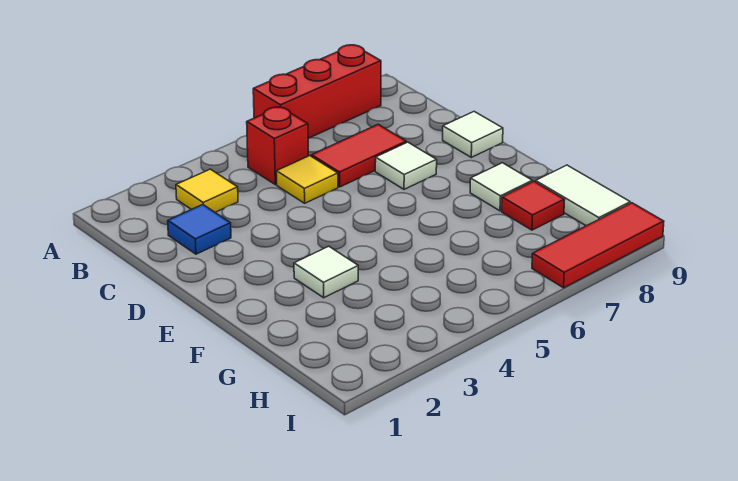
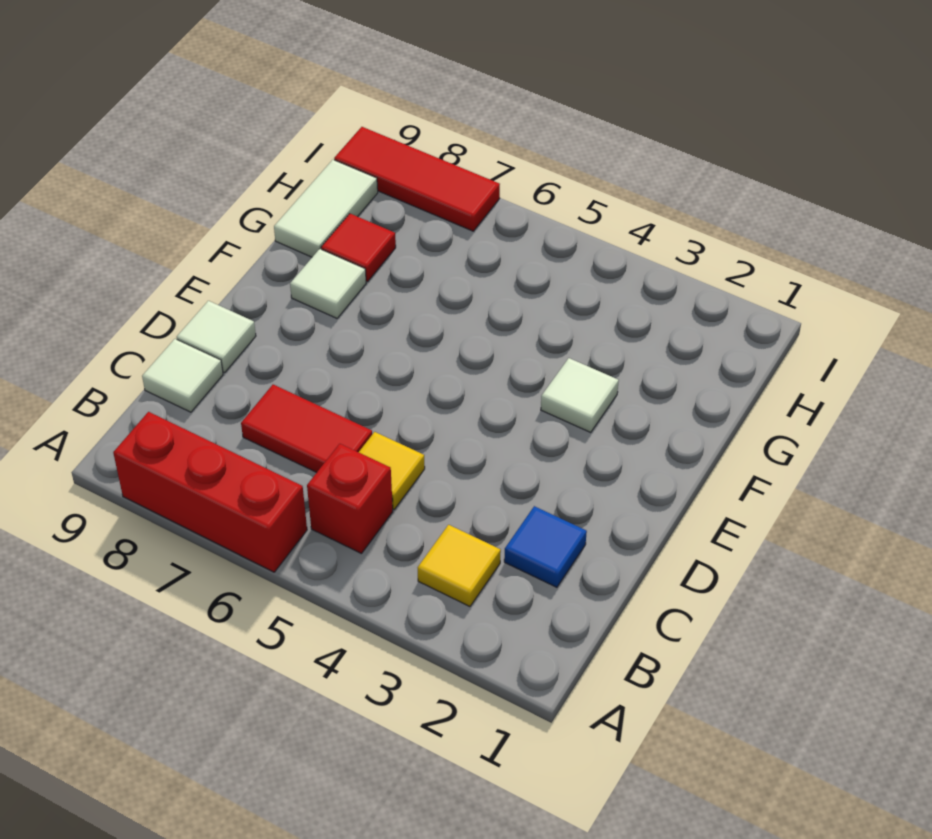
white 1x1 tile [375,142,437,189] -> white 1x1 tile moved to [142,339,223,412]

